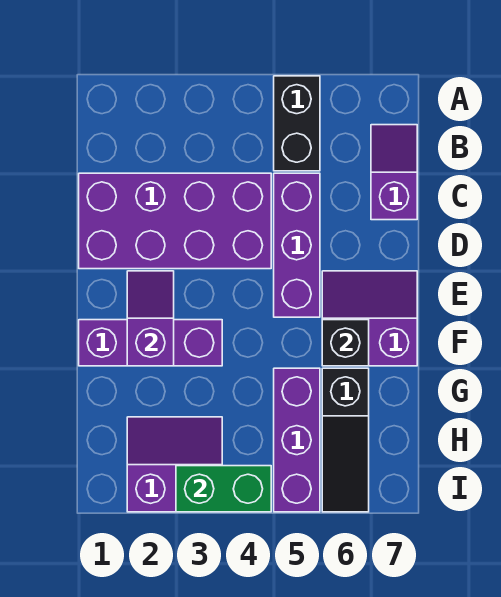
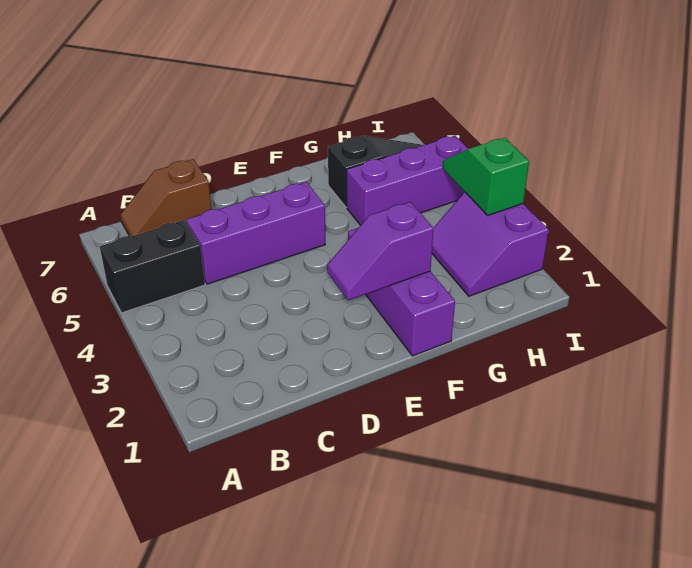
purple 1x2 slope [371,125,417,220] -> brown 1x2 slope [120,159,212,236]
purple 2x4 brick [79,173,271,269] -> none
purple 2x2 slope [322,271,417,366] -> none
black 1x1 brick [322,320,369,366] -> none
green 1x2 brick [176,466,271,512] -> green 1x2 slope [443,138,529,215]

